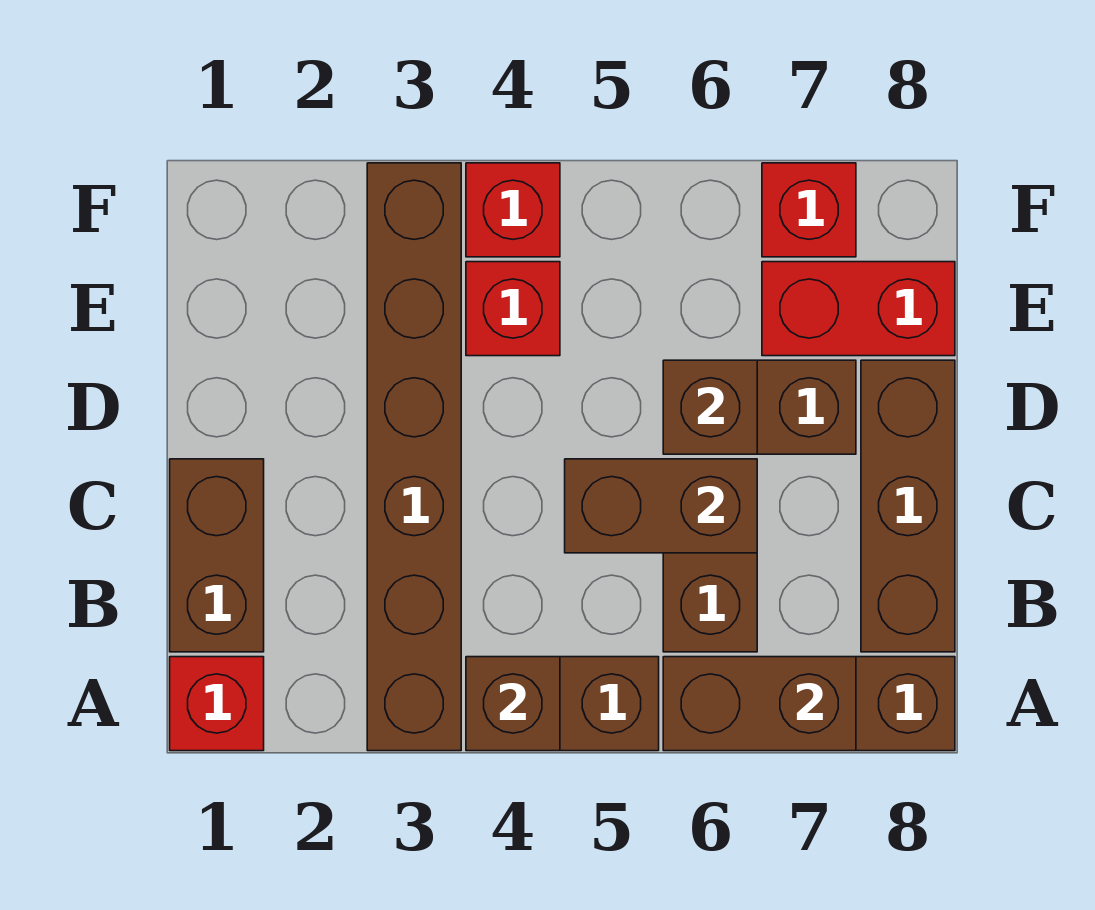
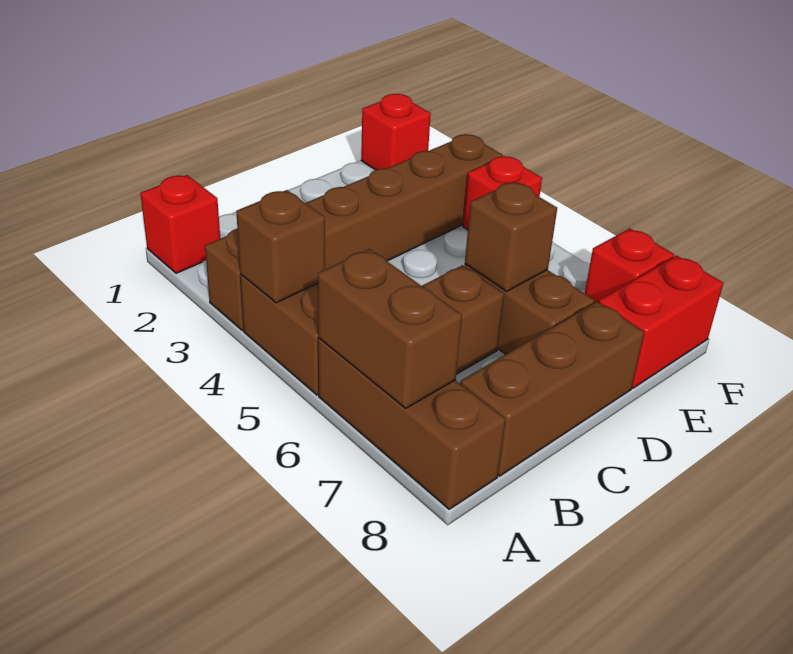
brown 1x2 brick [170,459,264,652] -> none
brown 1x2 brick [565,459,757,553] -> none
red 1x1 brick [466,262,560,356] -> red 1x1 brick moved to [361,94,431,170]
red 1x2 brick [762,262,955,356] -> red 1x2 brick turned to [599,256,723,388]

